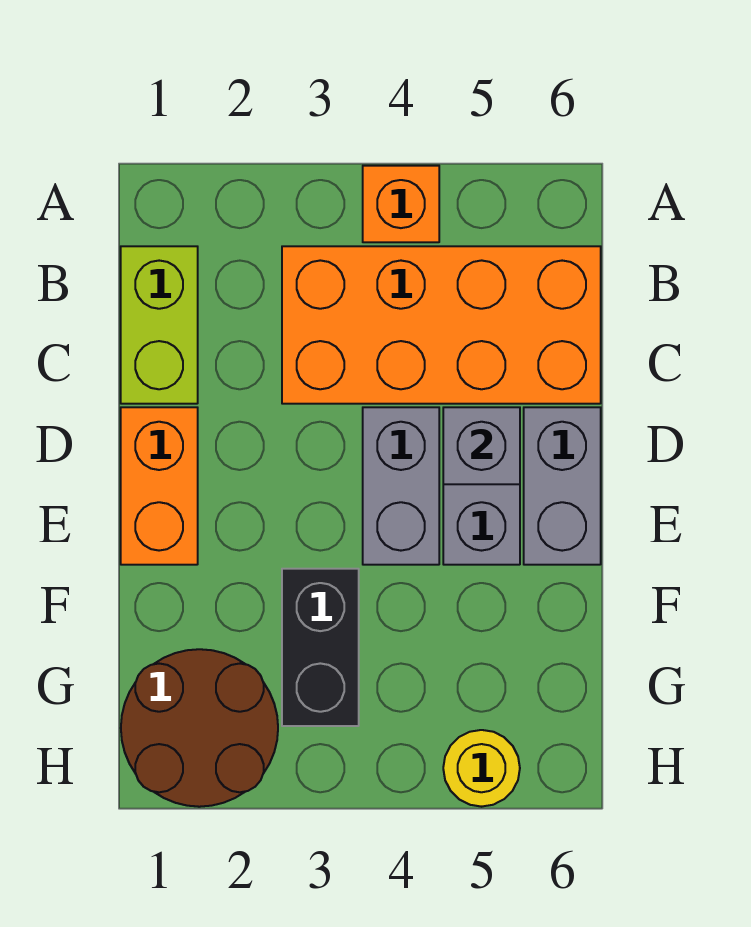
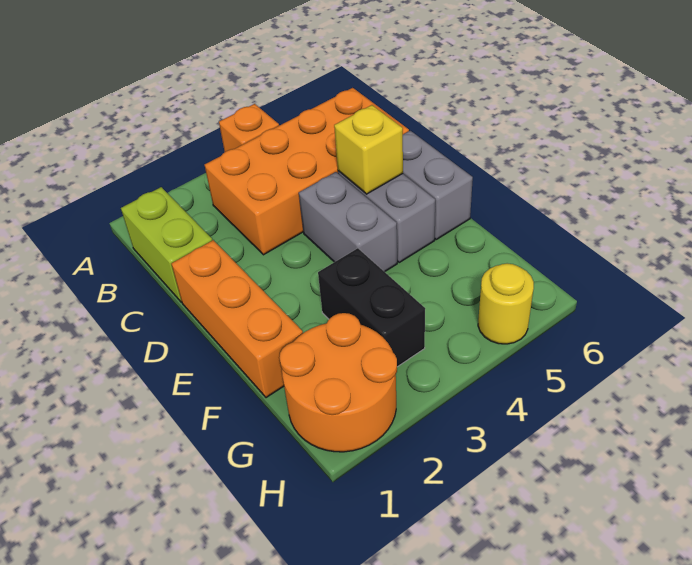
orange 1x2 brick [121,407,198,565] -> orange 1x3 brick [171,240,303,398]
grey 1x1 brick [443,407,520,484] -> yellow 1x1 brick [334,105,403,194]
brown 2x2 round brick [121,649,278,807] -> orange 2x2 round brick [279,313,397,452]

